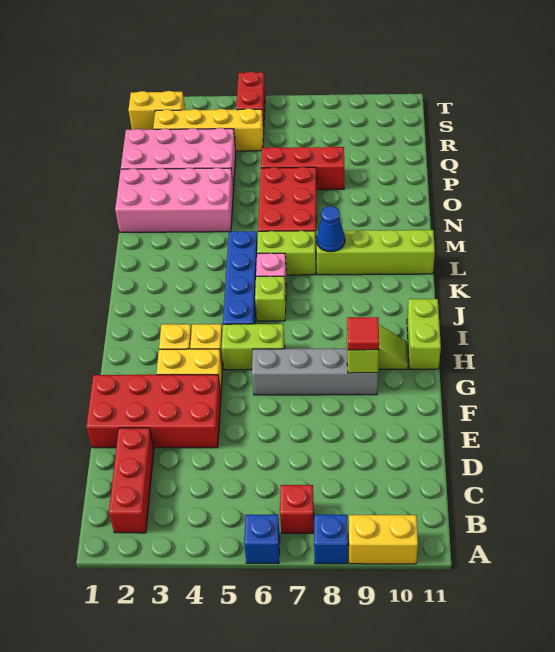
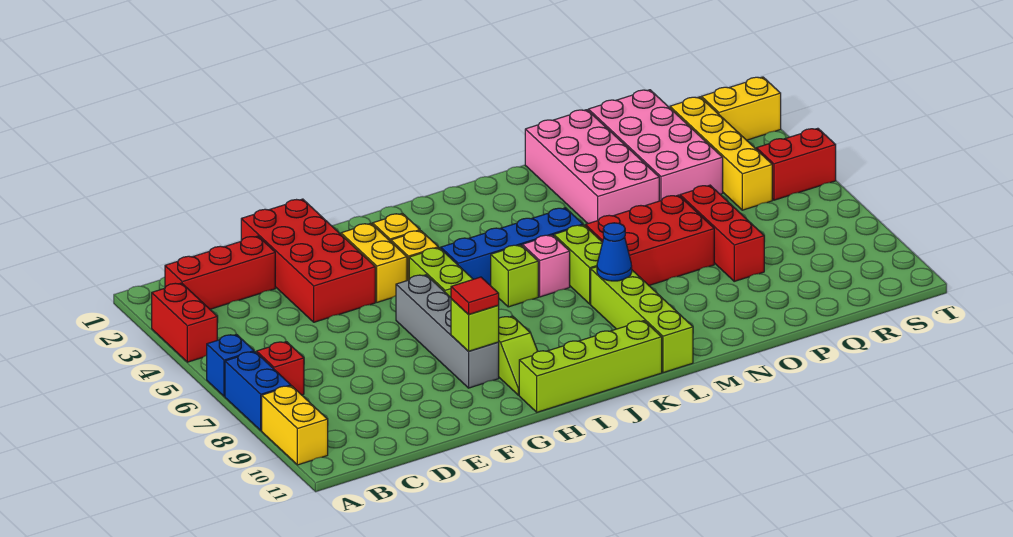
none -> red 1x2 brick [152,283,217,362]
blue 1x1 brick [314,515,347,564] -> blue 1x2 brick [225,352,291,431]
lime 1x2 brick [407,299,441,369] -> lime 1x4 brick [519,321,662,412]
yellow 1x2 brick [128,91,185,130] -> yellow 1x2 brick turned to [701,77,781,140]

